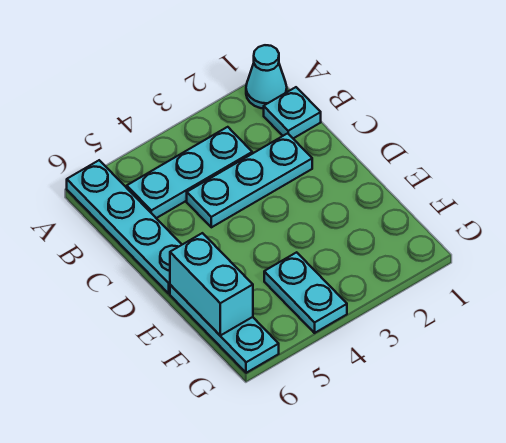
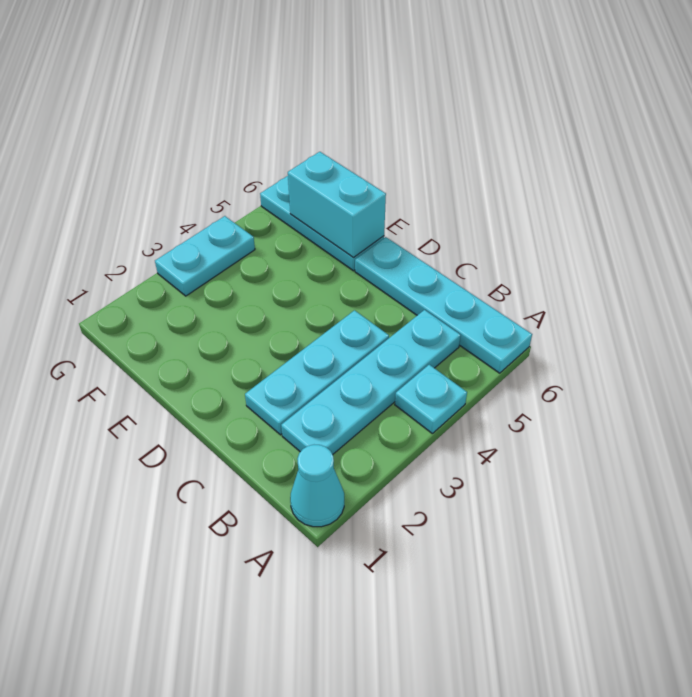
cyan 1x1 plate [264,87,321,138] -> cyan 1x1 plate moved to [395,365,467,433]
cyan 1x3 plate [127,127,252,218] -> cyan 1x4 plate [281,310,461,454]
cyan 1x2 plate [264,252,347,333] -> cyan 1x2 plate turned to [155,216,255,296]

